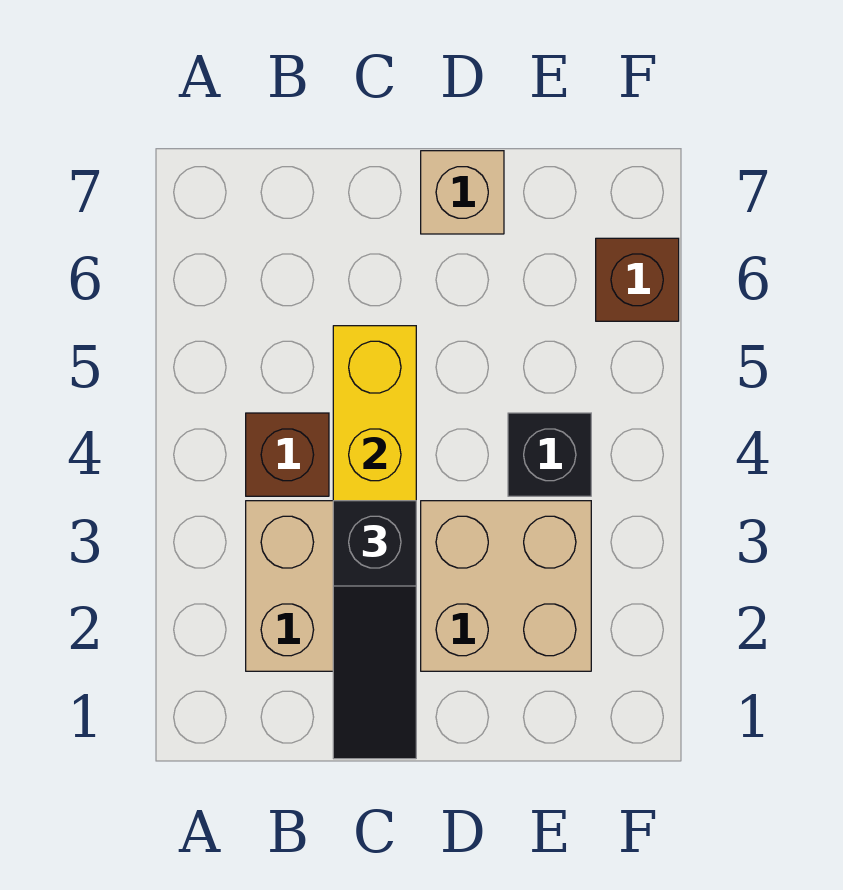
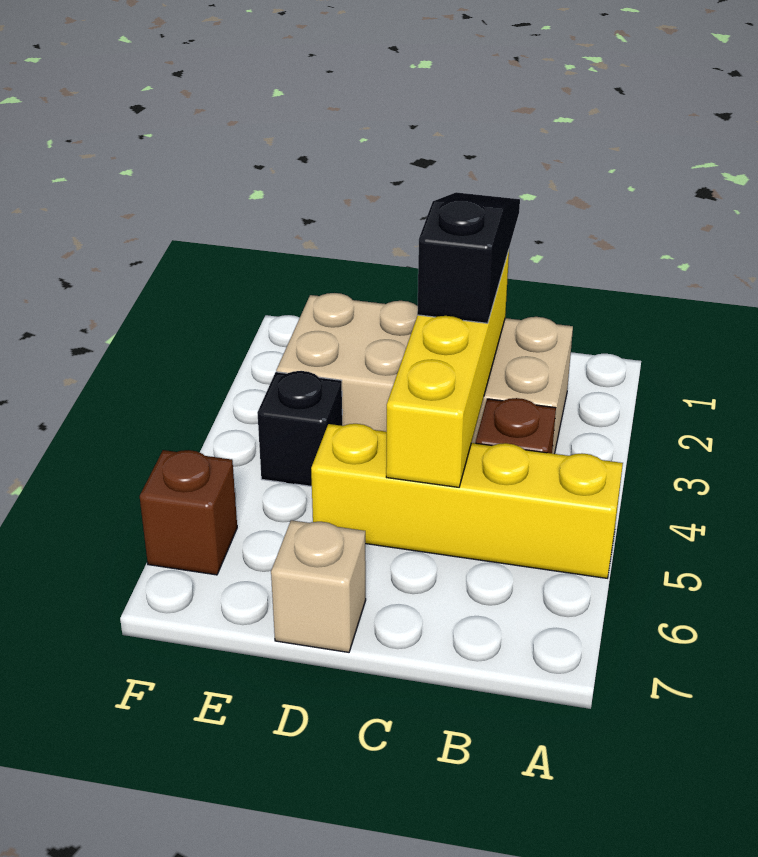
none -> yellow 1x4 brick [311,424,623,578]

